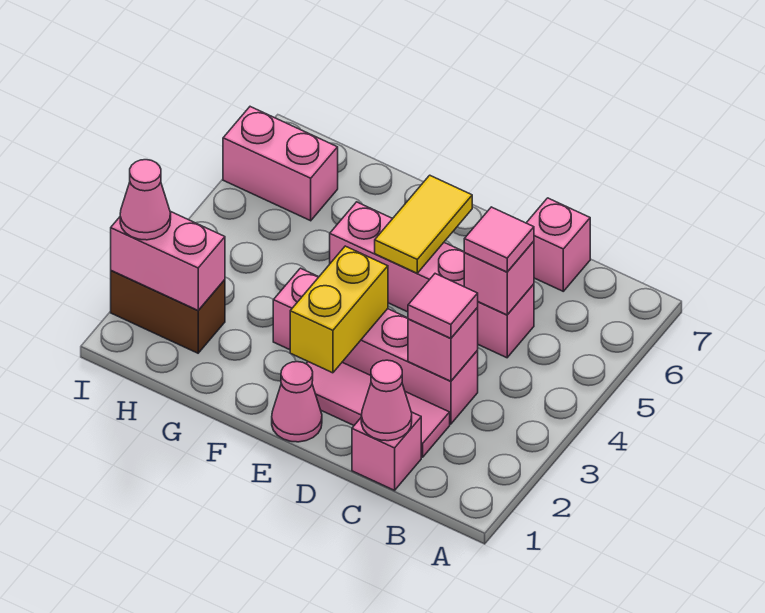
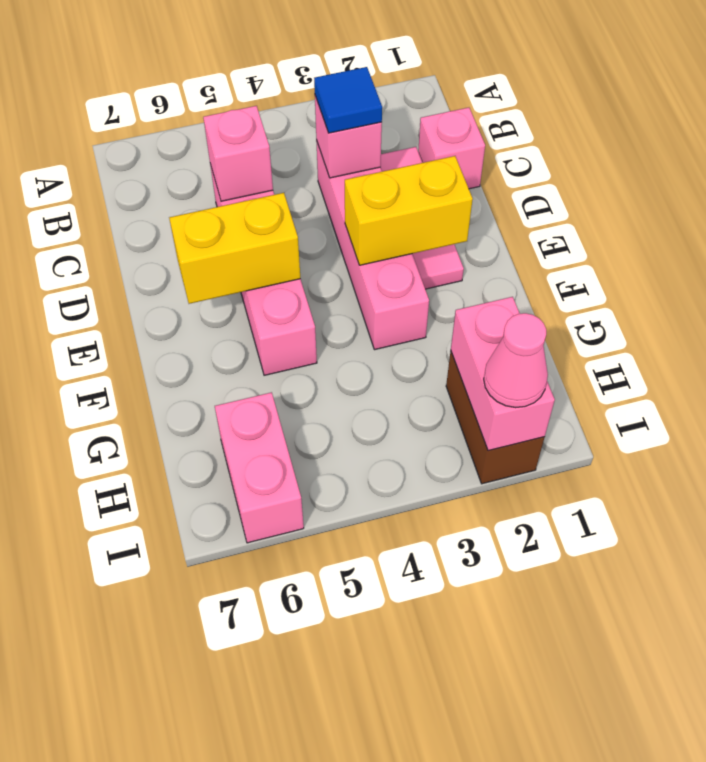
pink 1x1 cone [361,360,412,441] -> none
pink 1x1 tile [408,274,478,339] -> blue 1x1 tile [314,67,382,133]
pink 1x1 tile [464,207,534,272] -> none
pink 1x1 brick [527,198,590,291] -> none
pink 1x1 cone [272,362,322,442] -> none
yellow 1x2 tile [375,175,472,273] -> yellow 1x2 brick [169,193,300,304]

